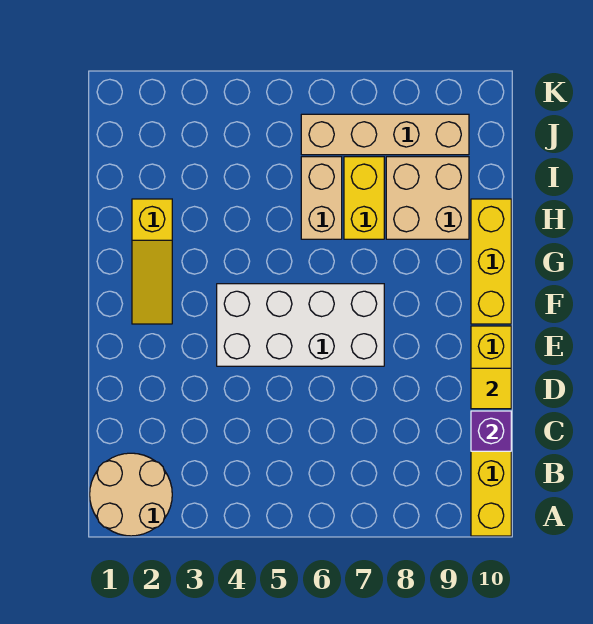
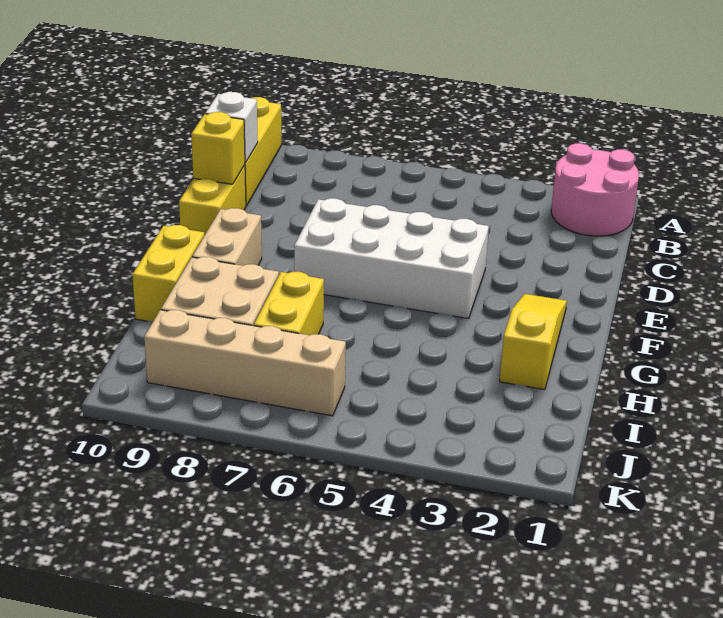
tan 2x2 round brick [90,453,172,536] -> pink 2x2 round brick [551,143,639,236]
purple 1x1 brick [471,411,511,451] -> white 1x1 brick [205,92,258,163]
yellow 1x1 tile [471,368,511,409] -> yellow 1x1 brick [191,112,245,184]
yellow 1x3 brick [471,199,511,324] -> yellow 1x2 brick [132,225,204,321]
tan 1x2 brick [301,157,342,239] -> tan 1x2 brick moved to [192,208,262,266]

